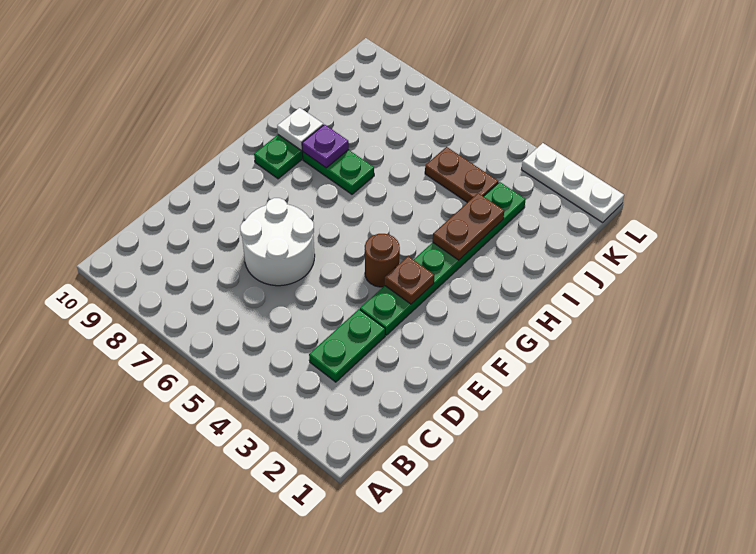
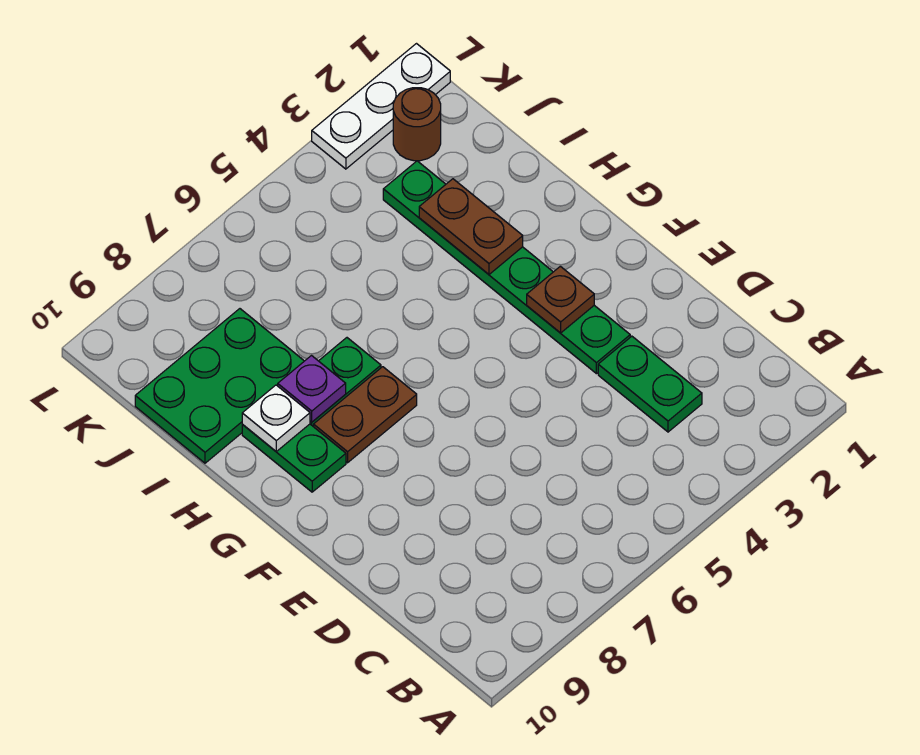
white 2x2 round brick [240,198,315,286] -> none
brown 1x1 round brick [365,234,400,287] -> brown 1x1 round brick moved to [393,88,441,161]
none -> green 2x3 plate [135,309,304,463]
brown 1x2 plate [425,147,498,203] -> brown 1x2 plate moved to [314,367,417,463]

